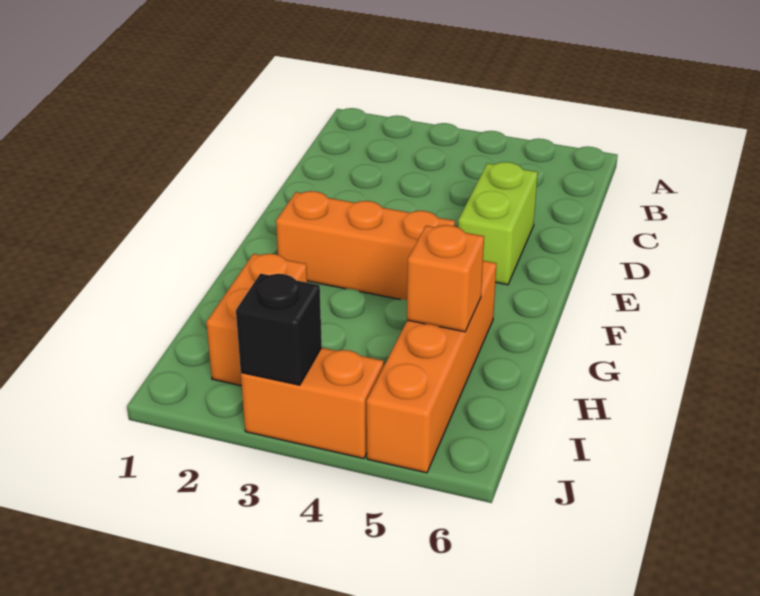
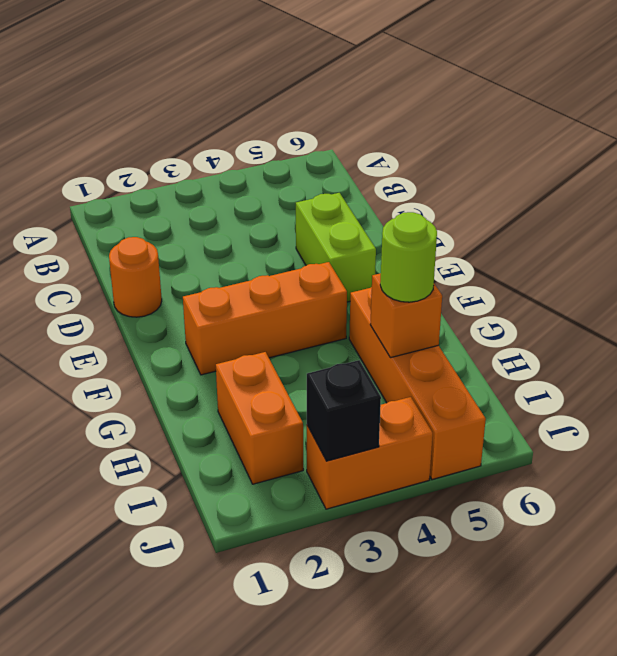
none -> orange 1x1 round brick [109,237,162,317]
none -> lime 1x1 round brick [380,212,437,302]

